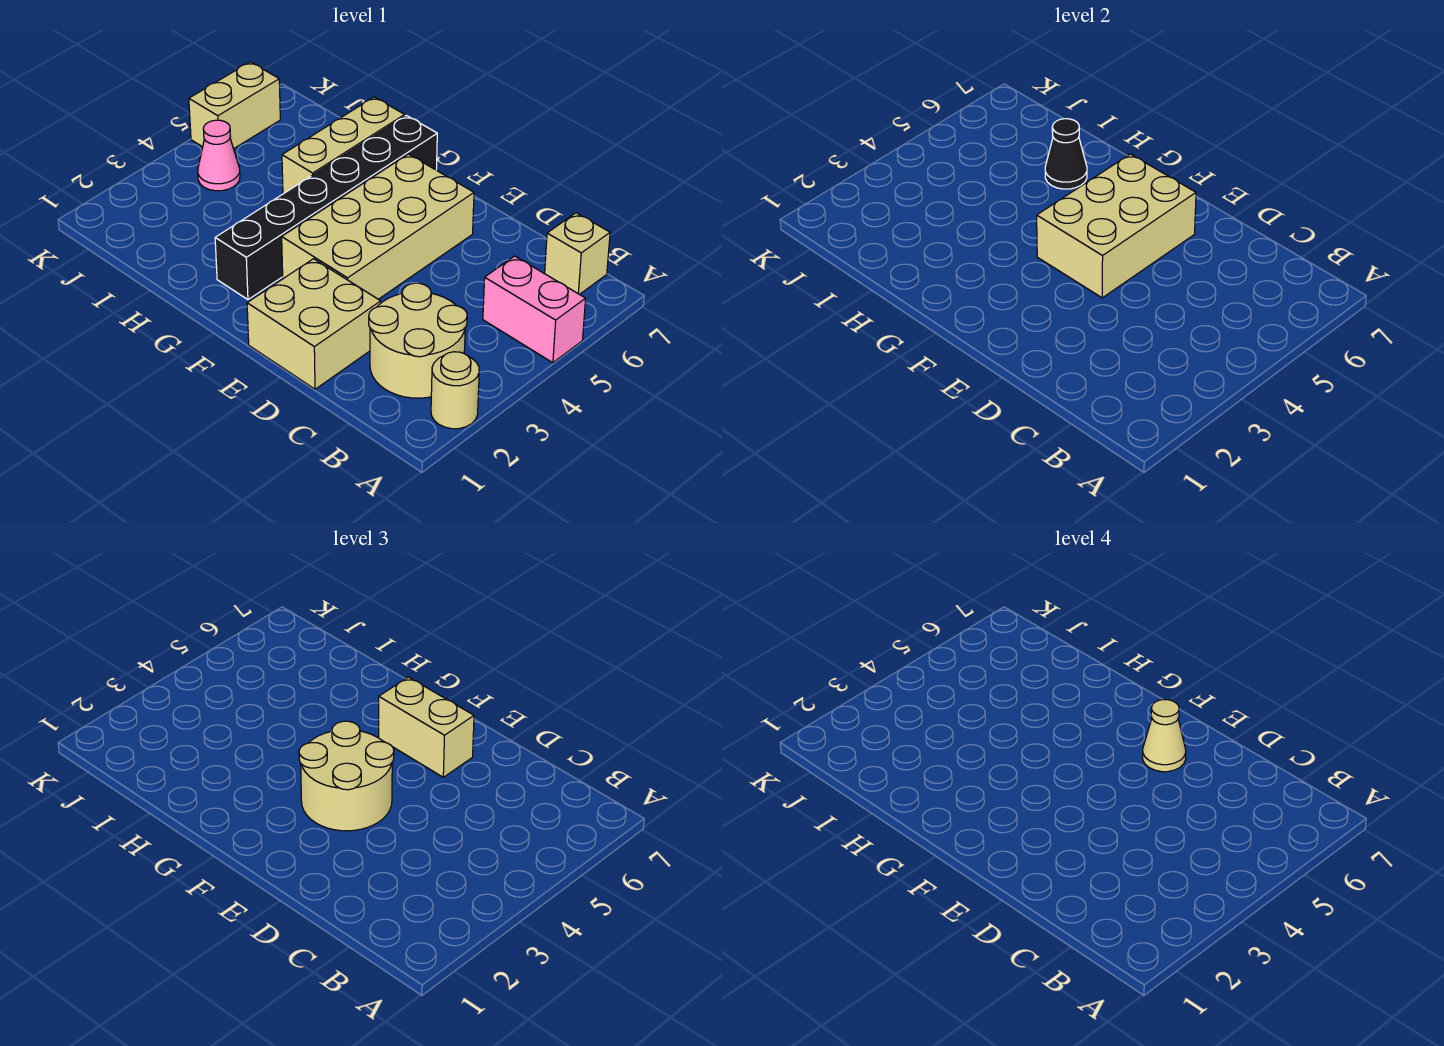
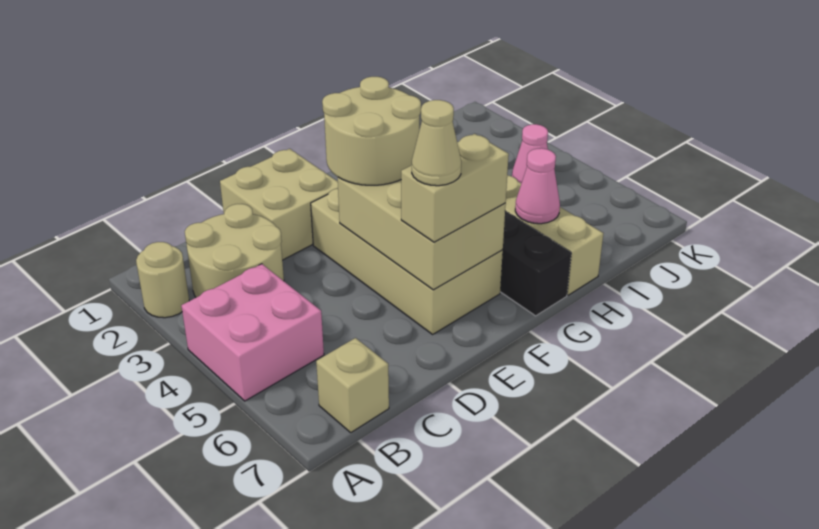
pink 1x2 brick [483,256,586,363] -> pink 2x2 brick [181,264,324,401]
black 1x1 cone [1045,119,1087,189] -> pink 1x1 cone [515,148,560,224]
tan 1x2 brick [189,62,280,149] -> none

